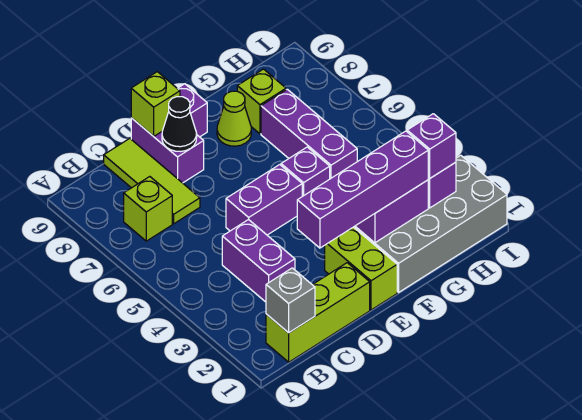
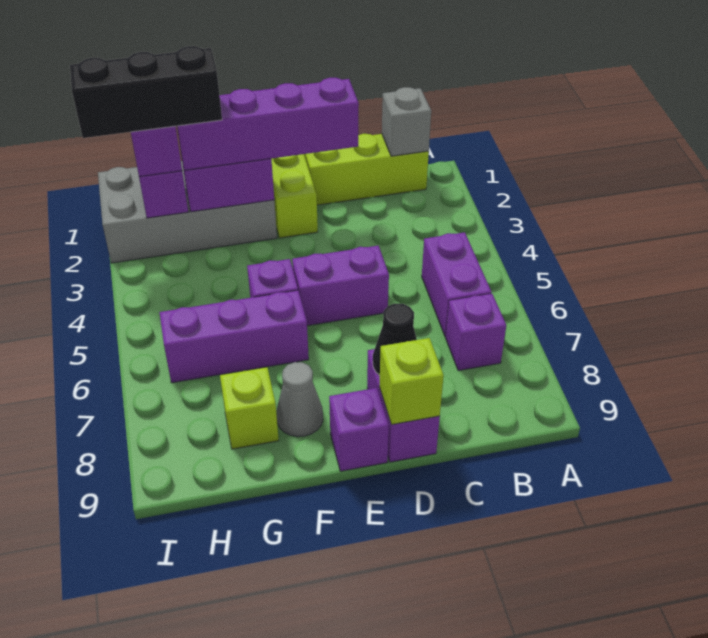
lime 1x1 brick [124,177,172,241] -> purple 1x1 brick [446,294,506,371]
purple 1x2 brick [222,219,295,302] -> purple 1x2 brick moved to [422,232,492,337]
lime 1x3 tile [104,138,200,224] -> none
lime 1x1 cone [217,91,251,146] -> grey 1x1 cone [276,362,323,437]
none -> black 1x3 brick [70,46,222,138]
purple 1x3 brick [261,89,357,179] -> purple 1x3 brick turned to [159,290,309,383]

